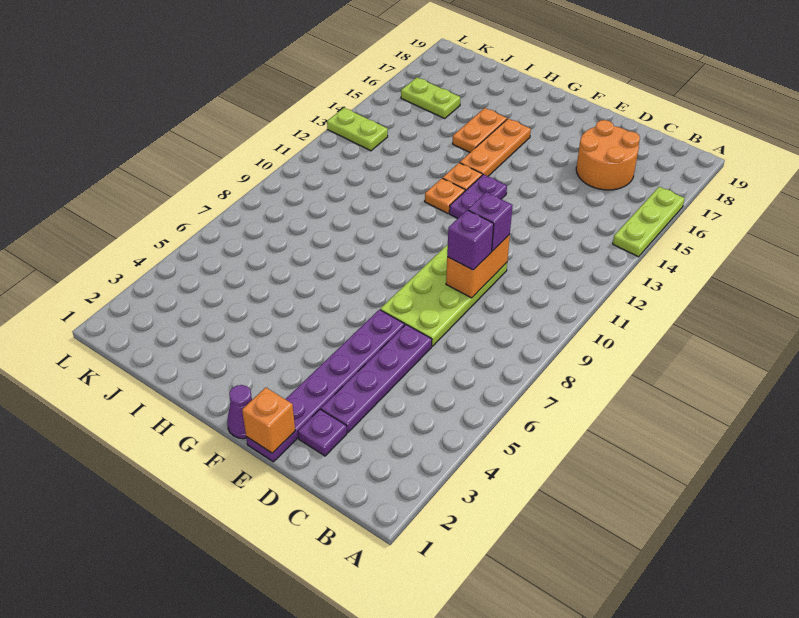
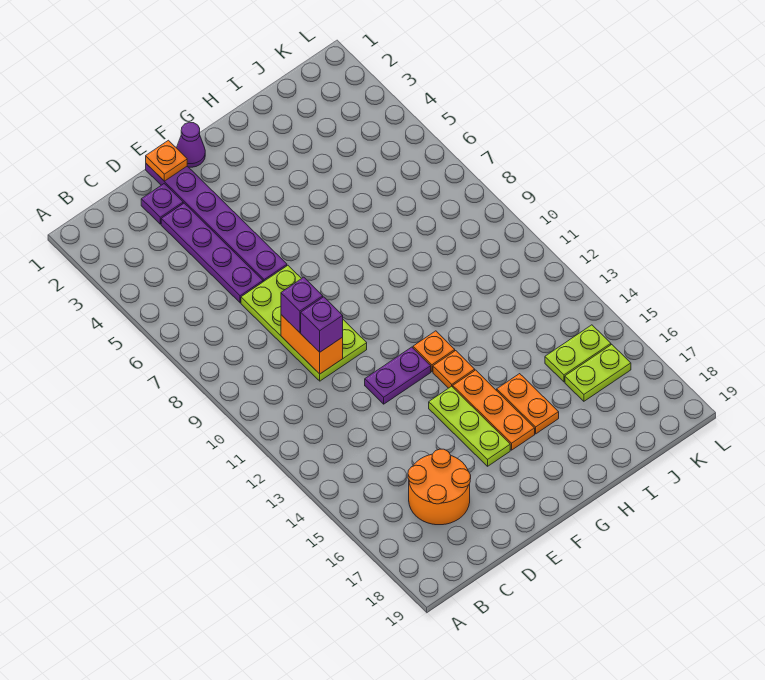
lime 1x3 plate [613,187,685,257] -> lime 1x3 plate moved to [429,386,510,466]
orange 1x1 brick [242,387,295,453] -> orange 1x1 plate [146,140,187,181]
purple 1x2 plate [449,174,507,218] -> purple 1x2 plate turned to [365,347,431,404]
lime 1x2 plate [327,108,388,151] -> lime 1x2 plate moved to [545,325,611,382]

